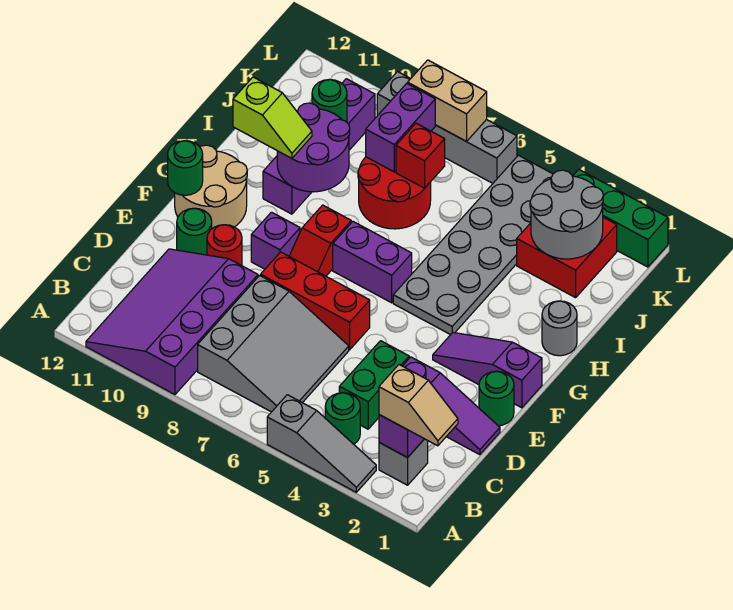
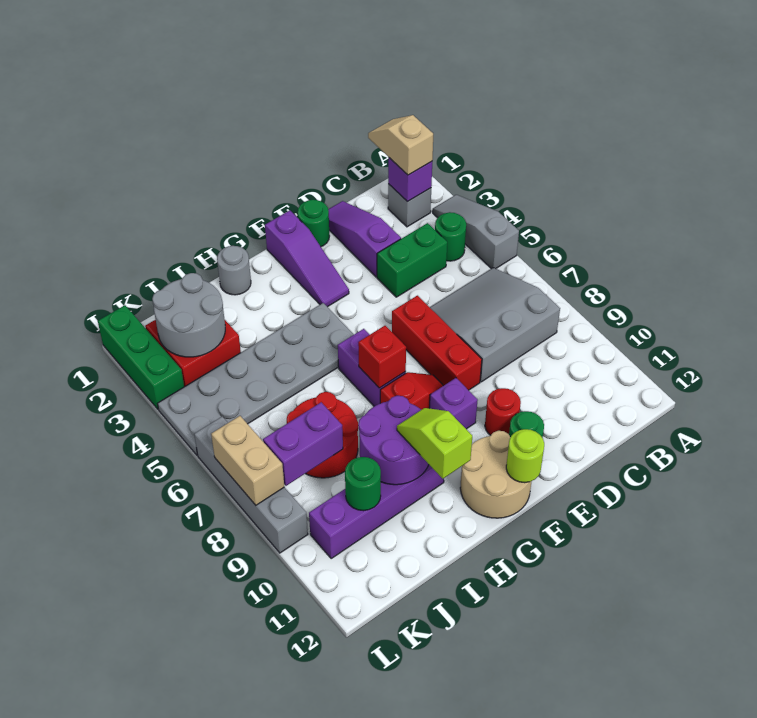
purple 3x4 slope [86,249,258,394] -> none
green 1x1 round brick [168,141,203,195] -> lime 1x1 round brick [506,429,544,483]
red 1x1 brick [396,123,445,188] -> red 1x1 brick moved to [358,326,406,388]

